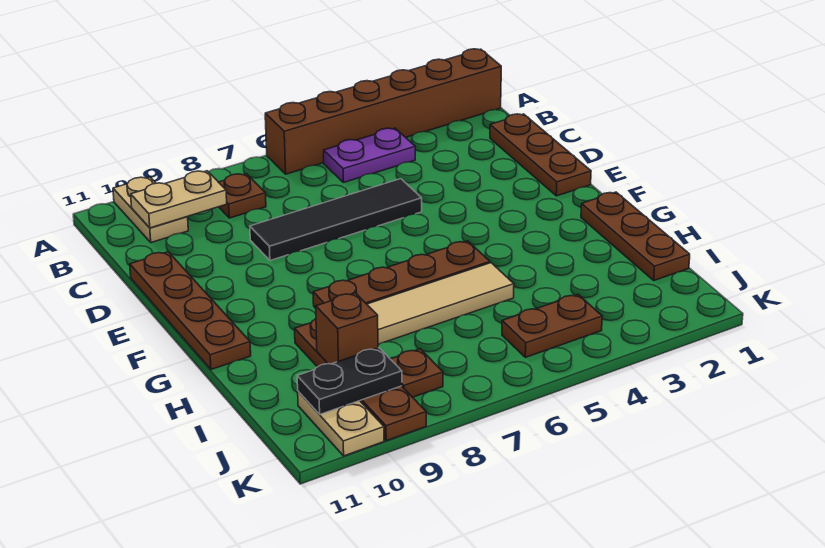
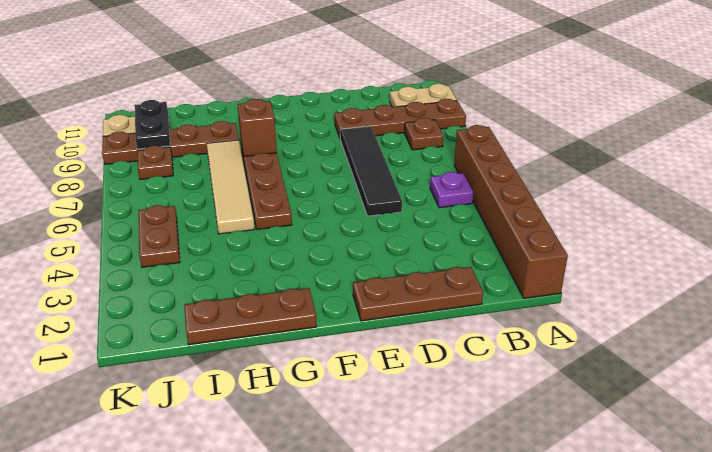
purple 1x2 plate [324,128,415,183] -> purple 1x1 plate [430,172,473,208]
tan 1x2 plate [131,171,227,228] -> none
brown 1x4 plate [130,252,251,369] -> brown 1x4 plate moved to [334,99,466,138]
brown 1x1 brick [316,293,378,364] -> brown 1x1 brick moved to [237,99,277,156]

